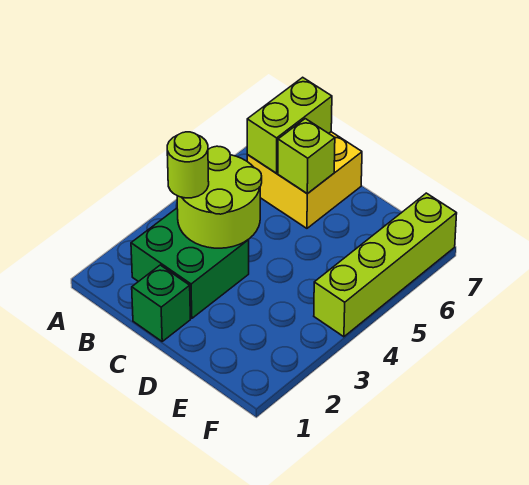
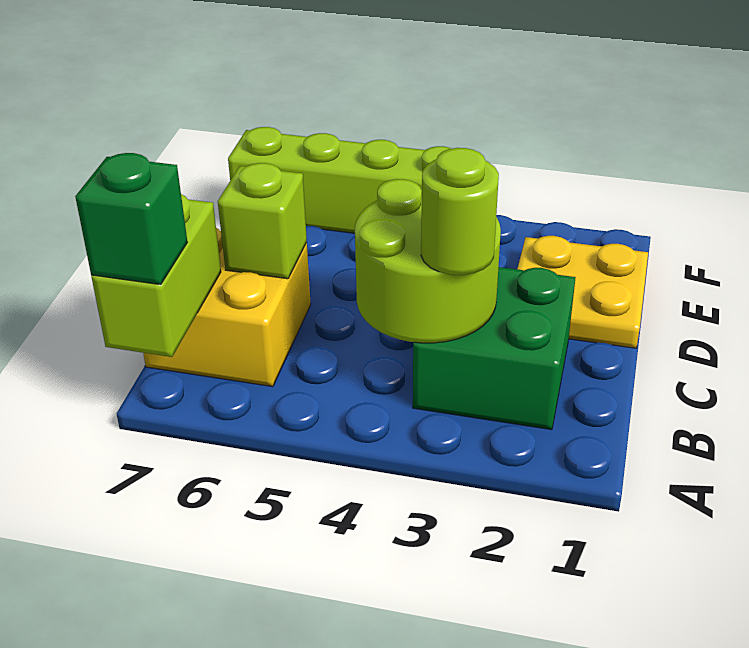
lime 1x2 brick [247,77,332,173] -> lime 1x2 brick turned to [91,194,221,357]
green 1x1 brick [132,265,190,341] -> green 1x1 brick moved to [75,153,187,285]
none -> yellow 2x2 plate [517,236,648,348]

